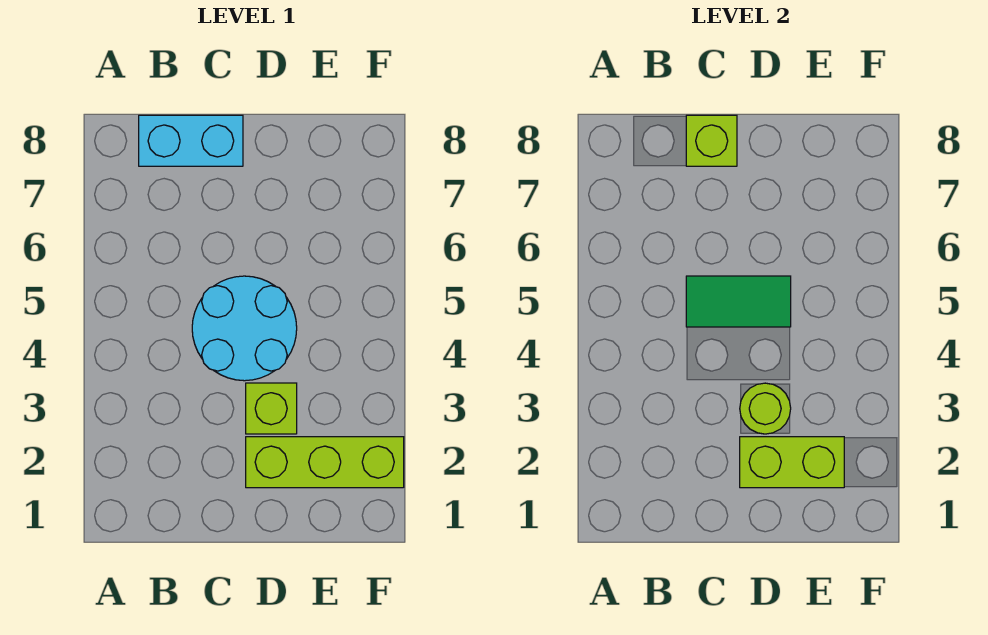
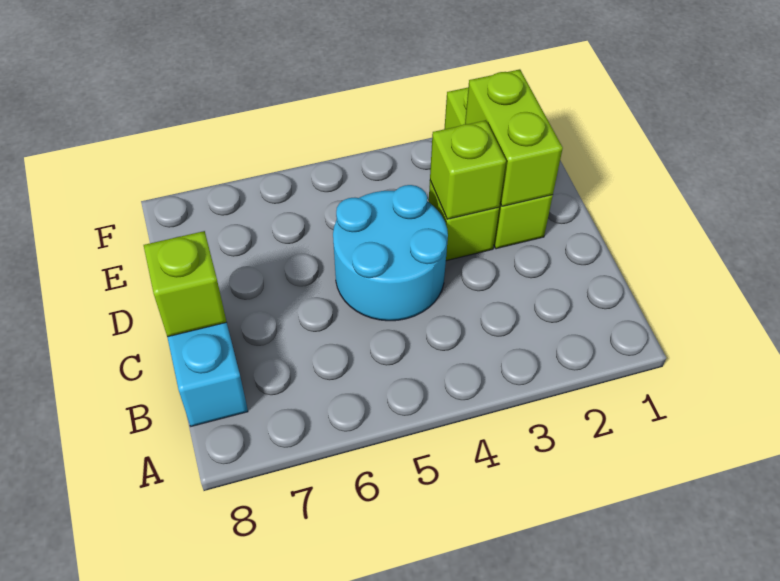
green 1x2 tile [686,276,791,327] -> none
lime 1x1 round brick [740,383,791,434] -> lime 1x1 brick [430,120,506,219]

